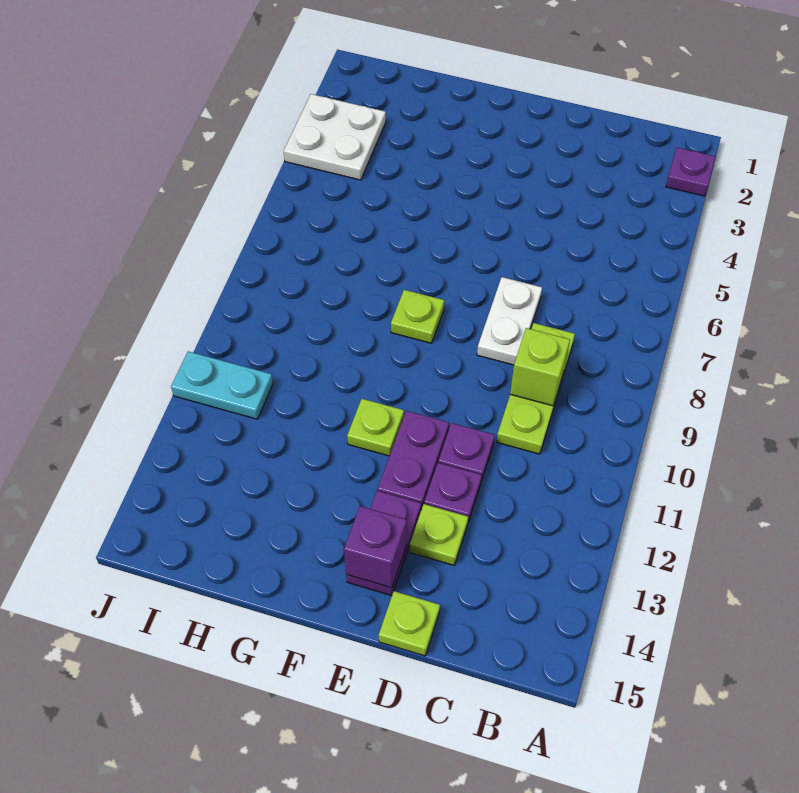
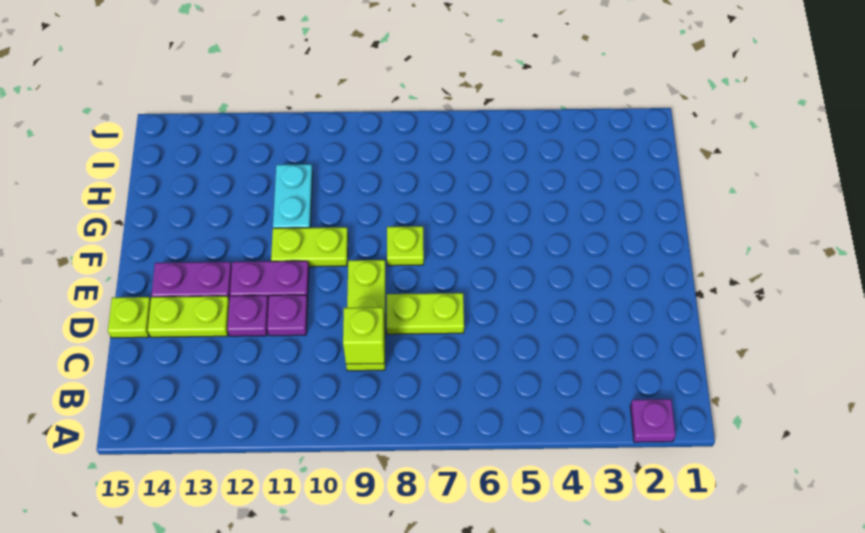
lime 1x3 plate [497,323,575,454] -> lime 1x3 plate turned to [346,260,385,371]
white 1x2 plate [477,277,542,365] -> lime 1x2 plate [387,293,464,334]
lime 1x1 plate [410,504,468,565] -> lime 1x2 plate [148,296,229,337]
purple 1x1 brick [344,506,407,588] -> none
lime 1x1 plate [347,399,404,456] -> lime 1x2 plate [271,227,348,267]
white 2x2 plate [284,94,386,180] -> none
cyan 1x2 plate [171,351,273,419] -> cyan 1x2 plate moved to [273,164,313,228]

